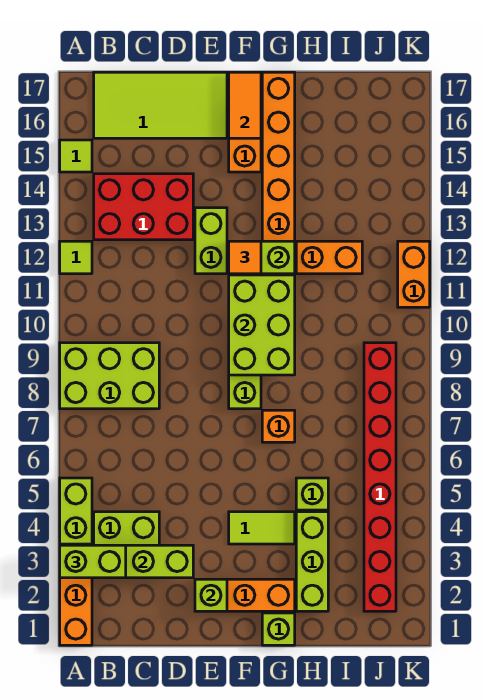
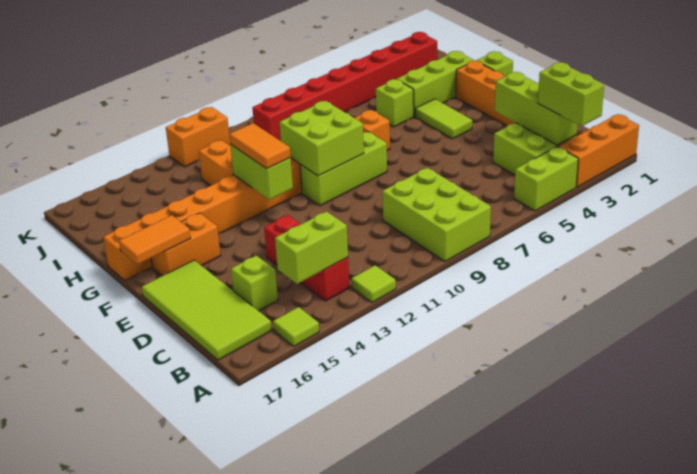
red 2x3 brick [94,174,193,240] -> red 1x3 brick [264,215,350,301]
lime 1x1 brick [195,579,227,611] -> lime 1x1 brick moved to [231,256,278,311]
lime 1x2 brick [195,208,227,274] -> lime 1x2 brick moved to [275,212,348,284]
lime 2x3 brick [229,275,295,375] -> lime 2x2 brick [279,101,364,176]
orange 1x1 tile [229,241,261,274] -> orange 1x2 tile [229,123,291,169]

